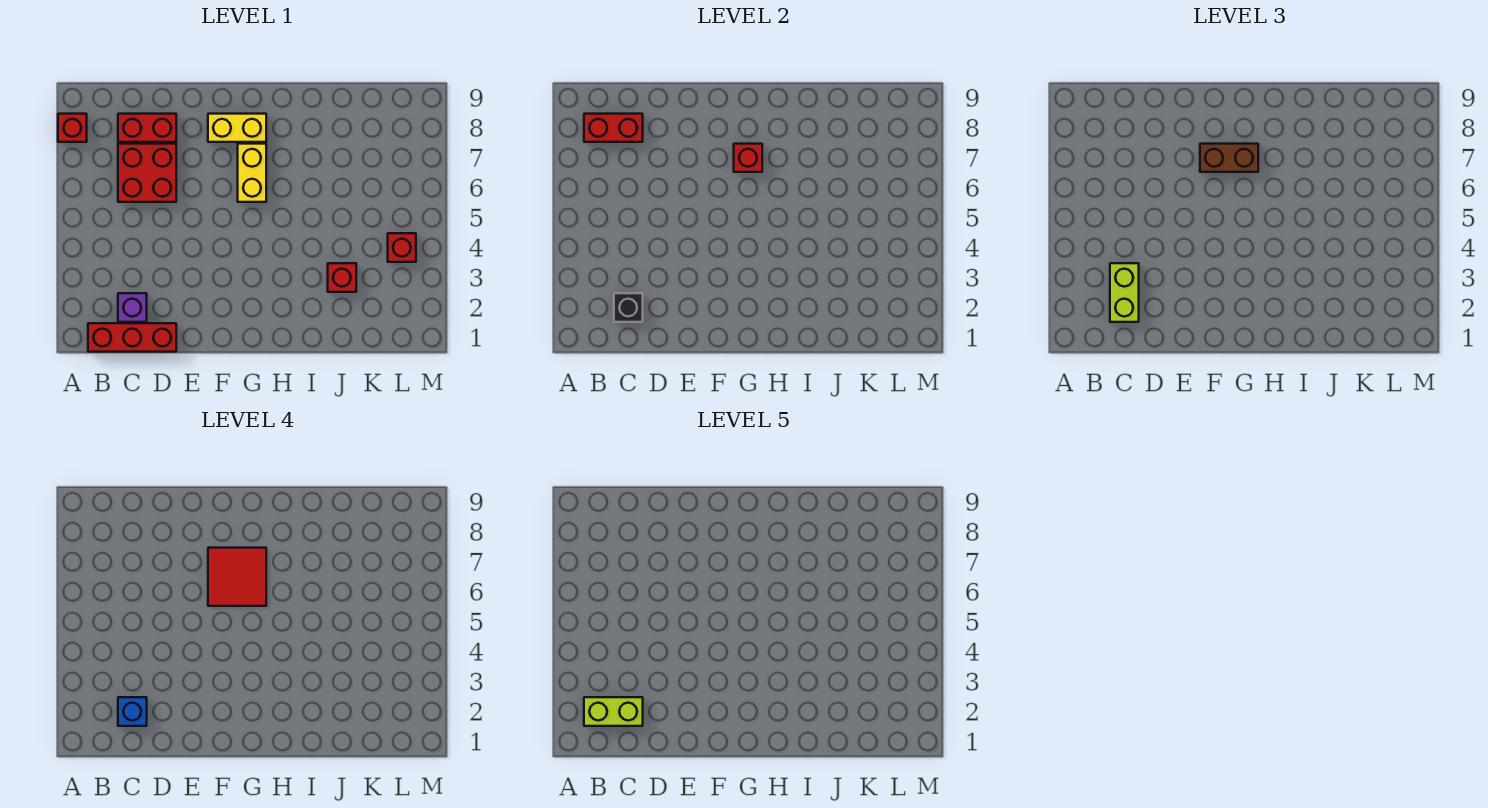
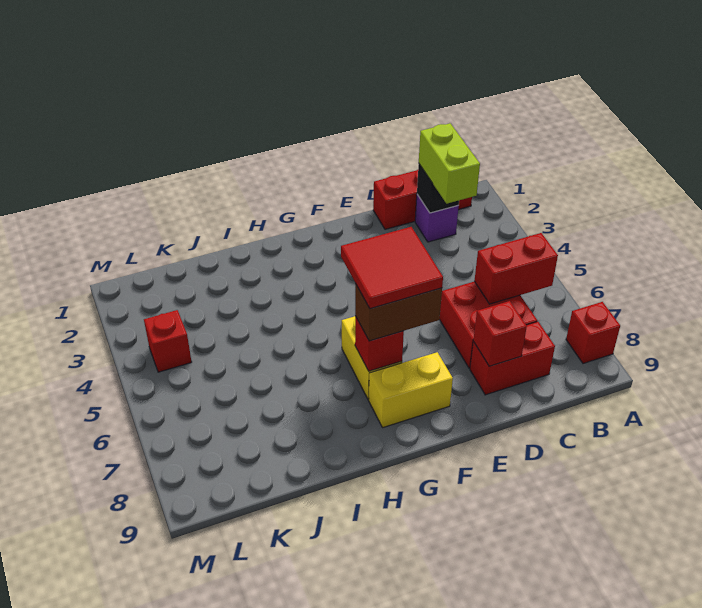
lime 1x2 brick [584,697,643,726] -> none
red 1x2 brick [584,114,643,142] -> red 1x2 brick moved to [474,233,558,304]
blue 1x1 brick [118,697,147,726] -> none
red 1x1 brick [328,263,356,292] -> red 1x1 brick moved to [473,301,527,366]

